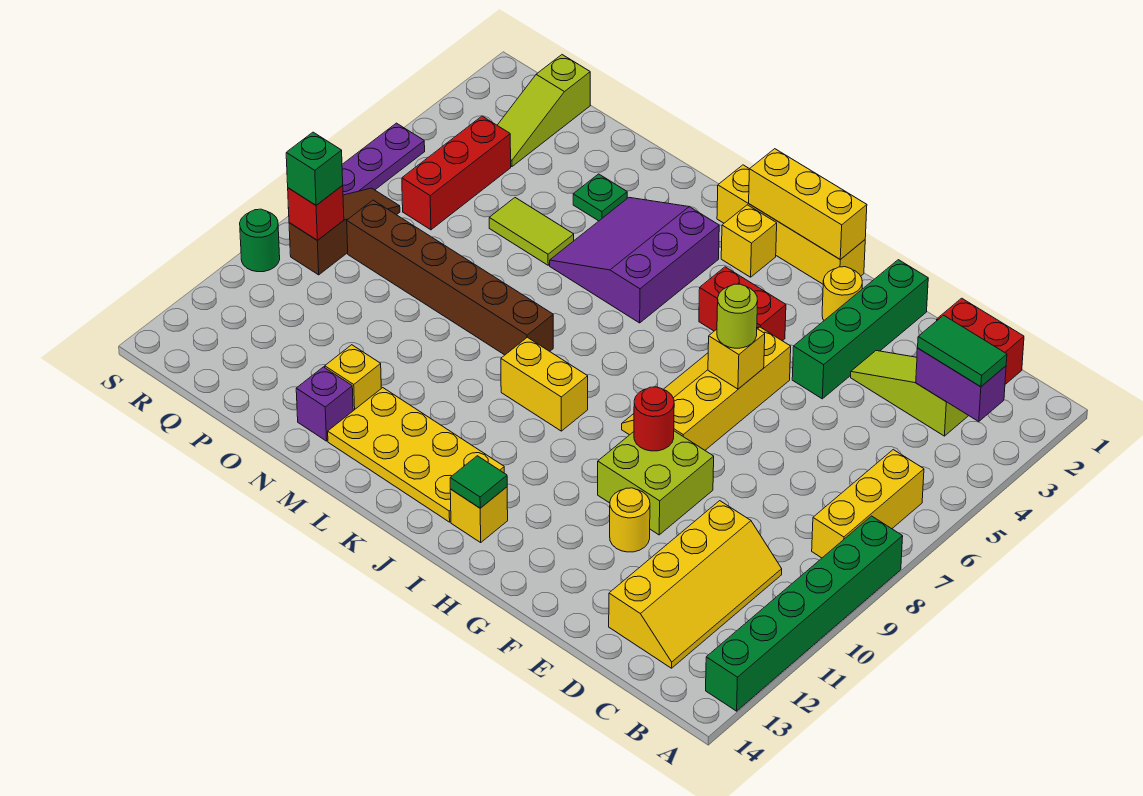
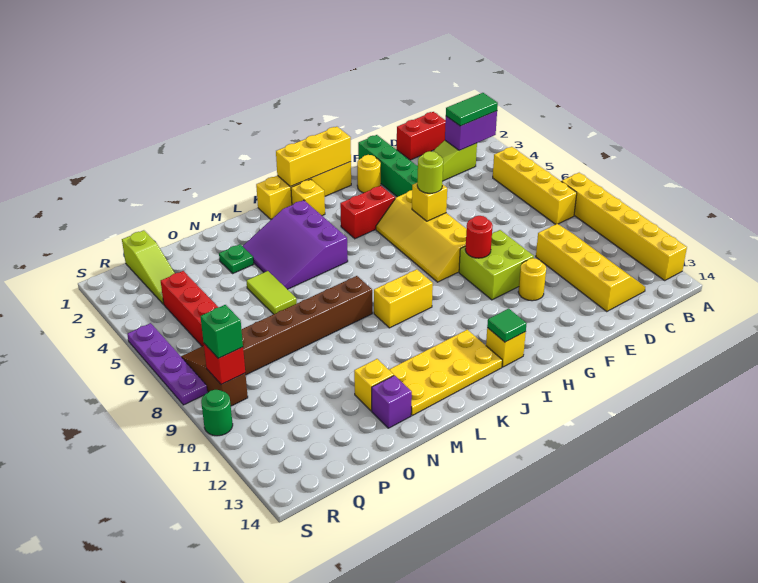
green 1x6 brick [706,516,903,711] -> yellow 1x6 brick [561,173,687,280]
yellow 1x3 brick [812,450,924,558] -> yellow 1x4 brick [493,147,577,224]
lime 1x2 tile [489,198,574,265] -> lime 1x2 tile turned to [247,271,297,314]

